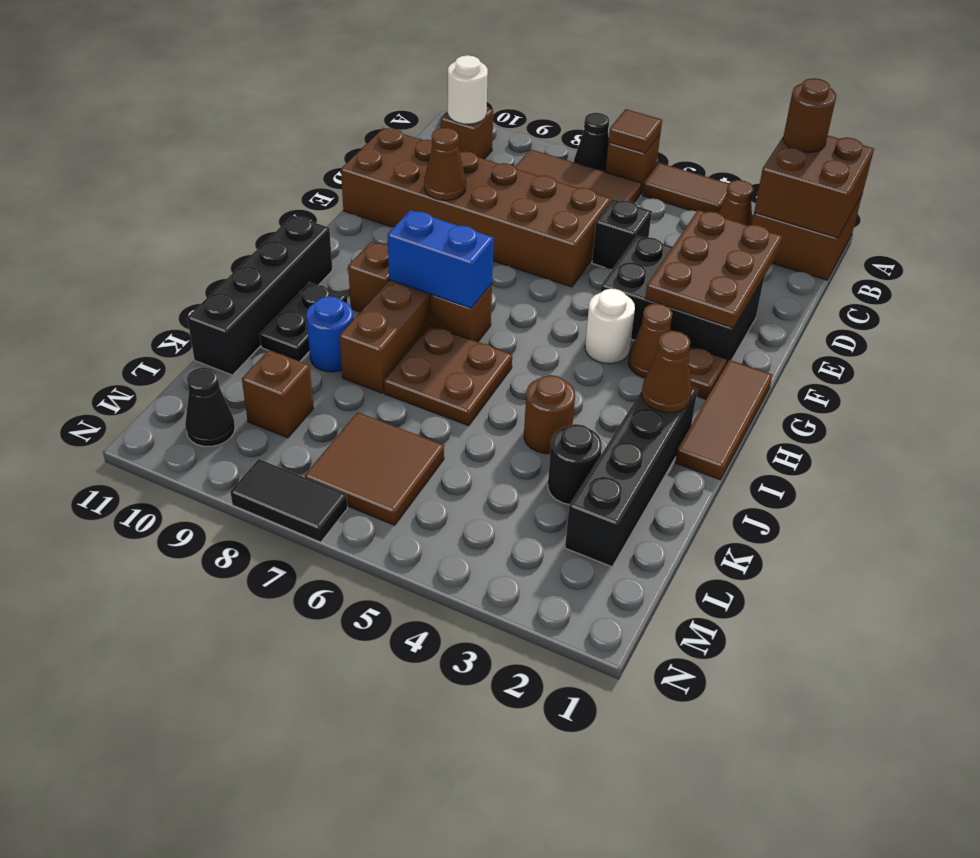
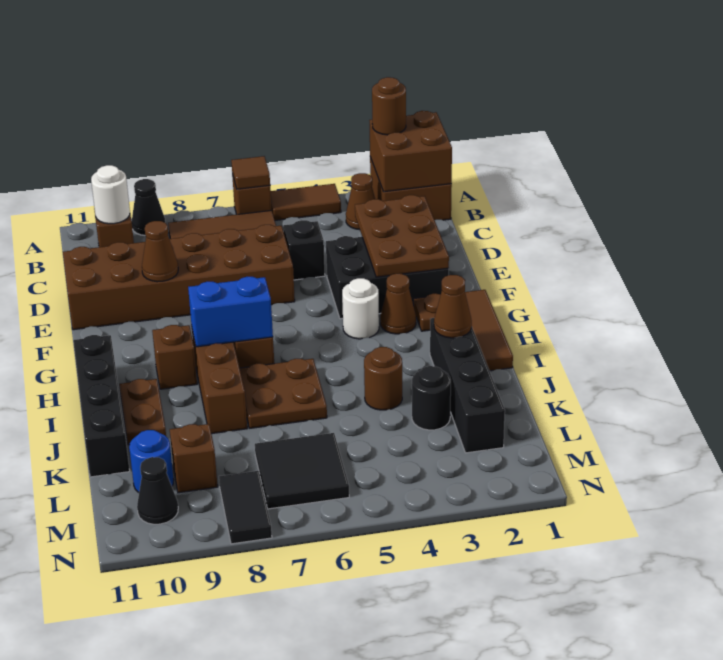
black 1x1 cone [574,113,609,172] -> black 1x1 cone moved to [132,179,165,235]
black 1x2 plate [260,282,347,361] -> brown 1x2 plate [119,379,166,445]
blue 1x1 round brick [306,296,353,372] -> blue 1x1 round brick moved to [129,430,174,493]
brown 2x2 tile [305,412,444,525] -> black 2x2 tile [255,433,349,509]
black 1x2 tile [230,459,347,542] -> black 1x2 tile turned to [219,471,272,544]

